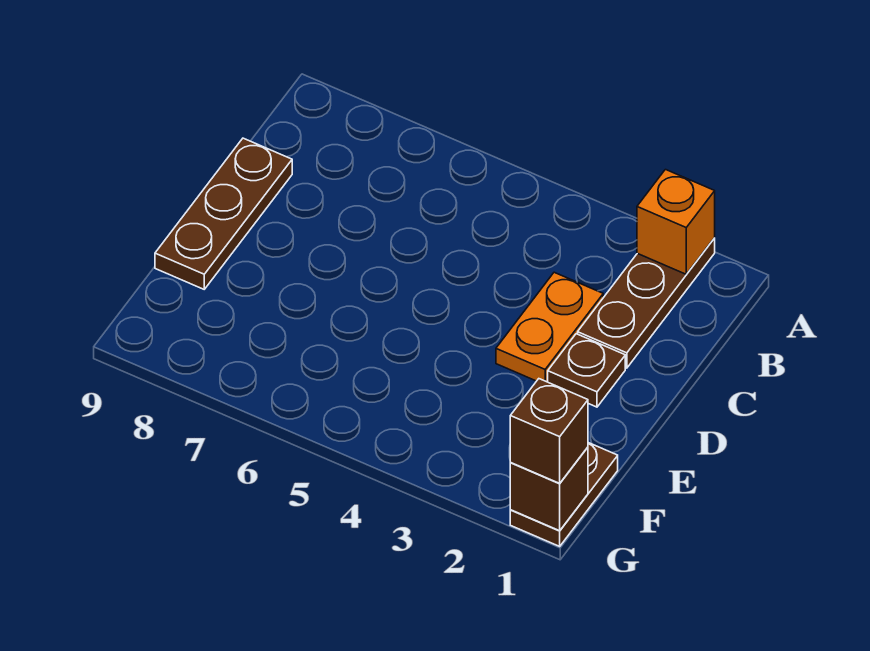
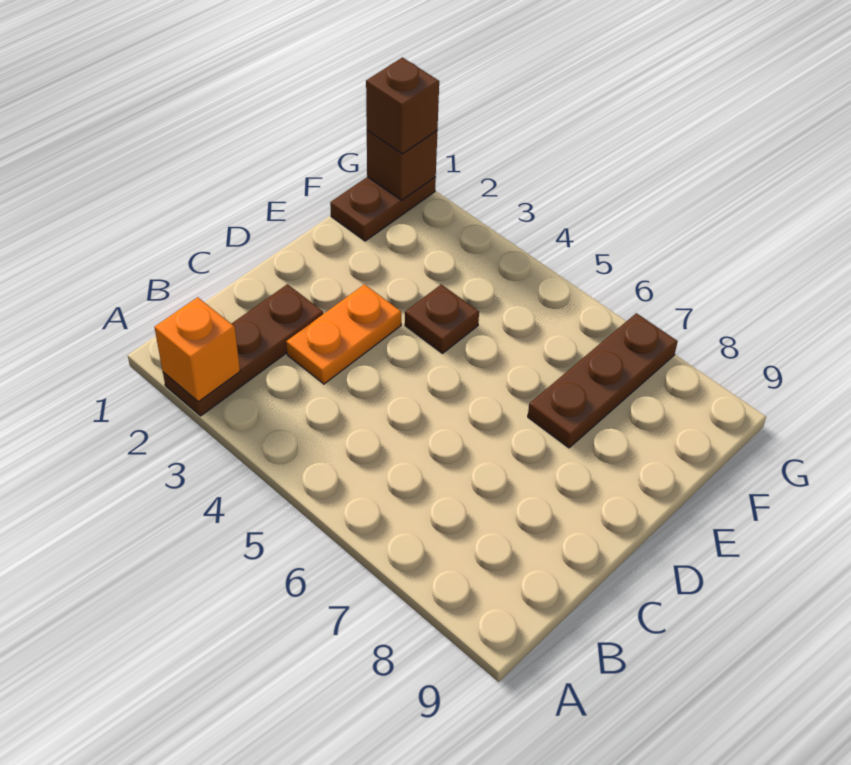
brown 1x3 plate [155,138,292,289] -> brown 1x3 plate moved to [528,313,678,448]
brown 1x1 plate [548,334,625,407] -> brown 1x1 plate moved to [405,284,479,353]

